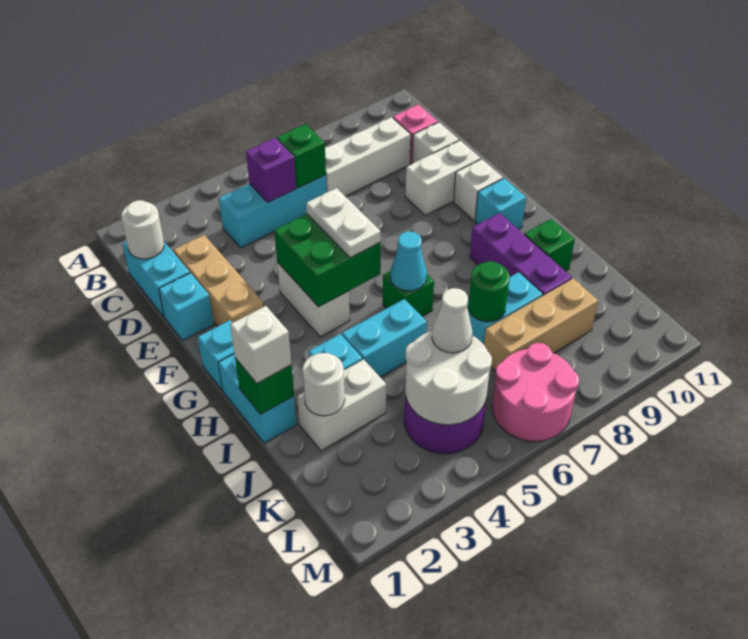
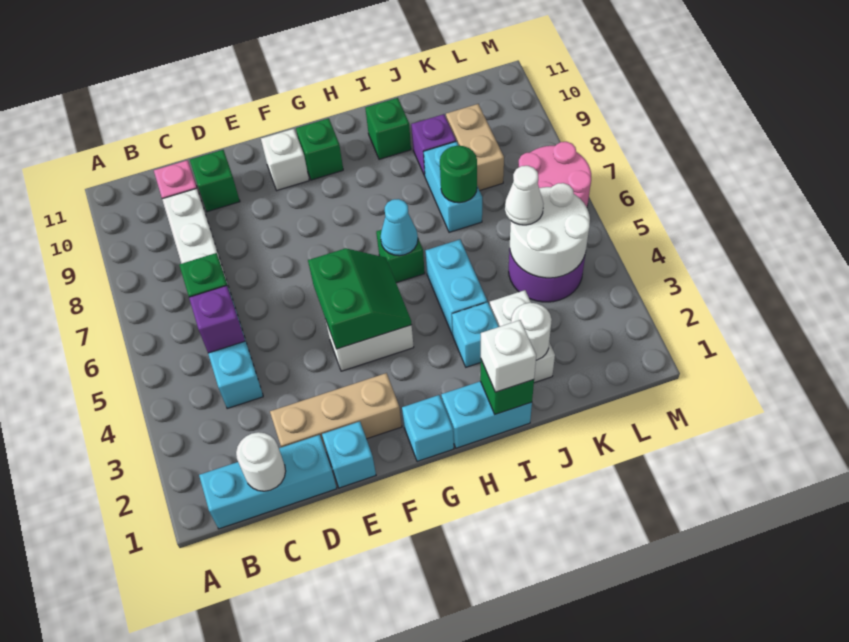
cyan 1x2 brick [122,241,190,317] -> cyan 1x3 brick [199,435,337,529]
white 1x1 brick [412,122,459,163] -> green 1x1 brick [190,150,240,212]
white 1x2 brick [405,140,481,215] -> none
green 2x2 brick [274,214,381,307] -> green 2x2 slope [308,248,412,349]
white 1x2 plate [306,188,381,258] -> none
cyan 1x1 brick [475,178,526,229] -> green 1x1 brick [296,118,343,180]
purple 1x3 brick [470,213,572,295] -> purple 1x1 brick [411,114,456,176]
tan 1x3 brick [484,278,598,372] -> tan 1x2 brick [446,104,504,191]

